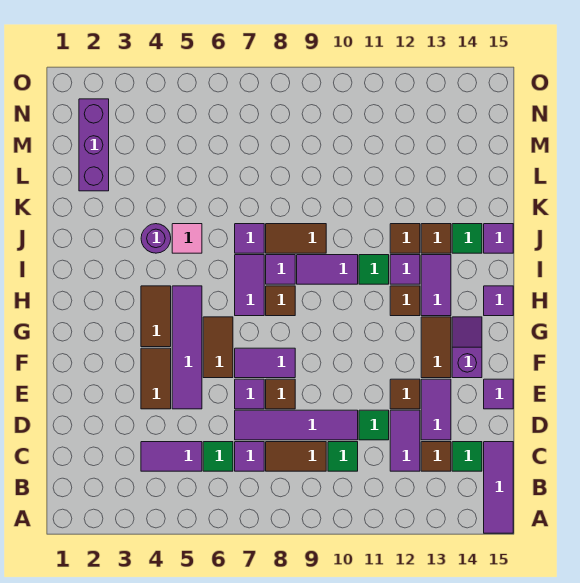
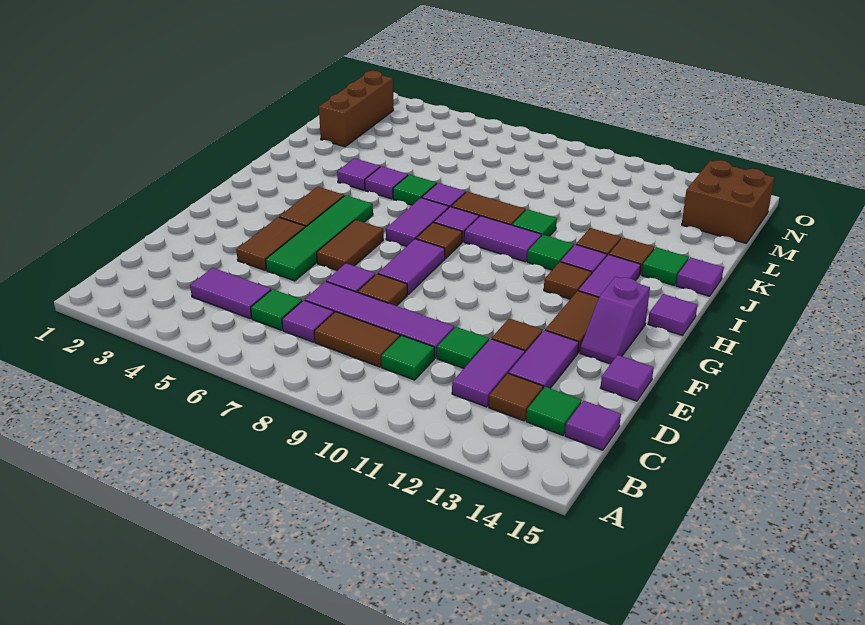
purple 1x3 tile [484,442,513,533] -> purple 1x1 tile [565,401,621,450]
purple 1x4 tile [172,286,202,409] -> green 1x4 tile [266,195,373,281]
purple 1x2 tile [235,348,295,378] -> purple 1x2 tile turned to [378,239,445,295]
purple 1x2 slope [452,317,482,378] -> purple 1x2 slope turned to [580,277,650,364]
purple 1x1 round brick [141,224,171,253] -> purple 1x1 tile [337,158,380,190]
pink 1x1 tile [172,224,202,253] -> purple 1x1 tile [365,166,408,199]
none -> green 1x1 tile [393,175,437,205]
none -> green 1x1 tile [512,209,557,236]
purple 1x3 brick [79,99,109,191] -> brown 1x3 brick [319,71,394,147]
none -> brown 2x2 brick [682,160,774,243]

